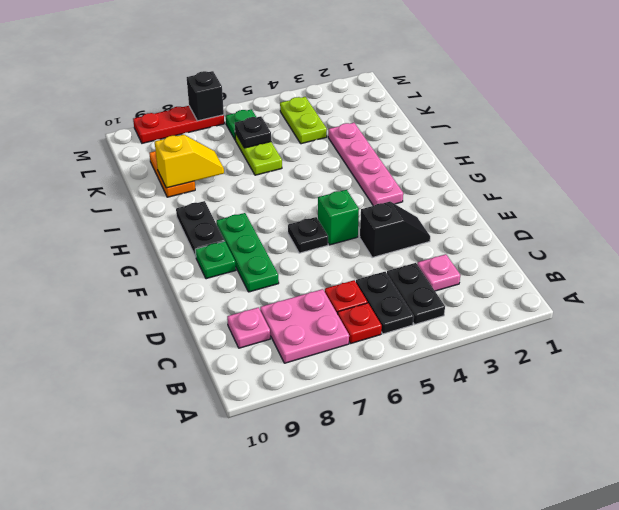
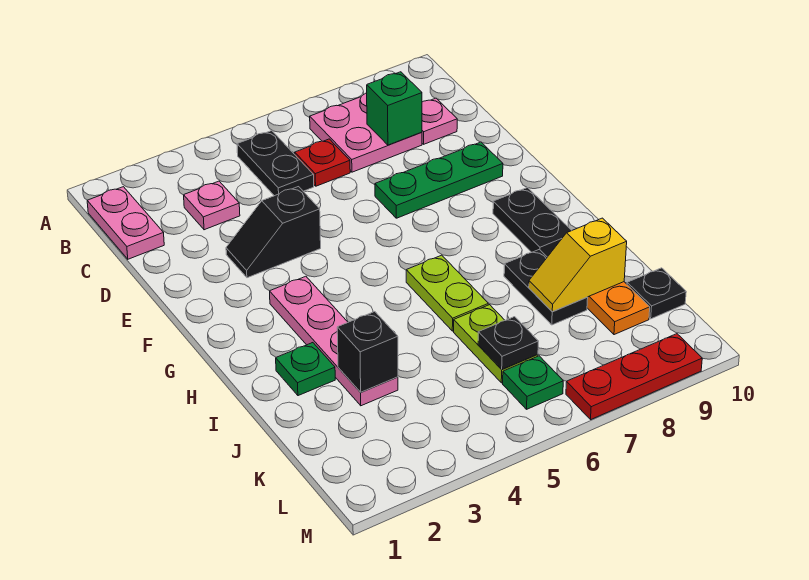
none -> pink 1x2 plate [87,187,164,259]
black 1x2 plate [387,263,445,325] -> black 1x2 plate moved to [504,249,588,325]
red 1x1 plate [338,303,382,344] -> none
green 1x3 plate [216,213,279,292] -> green 1x3 plate turned to [375,142,503,218]
green 1x1 brick [318,190,359,245] -> green 1x1 brick moved to [367,72,422,145]
black 1x1 plate [288,217,328,253] -> black 1x1 plate moved to [627,268,686,319]
green 1x1 plate [195,241,236,279] -> green 1x1 plate moved to [276,343,335,396]
lime 1x2 plate [280,97,327,144] -> lime 1x2 plate moved to [406,255,488,331]
black 1x1 brick [187,71,224,121] -> black 1x1 brick moved to [337,312,398,392]

